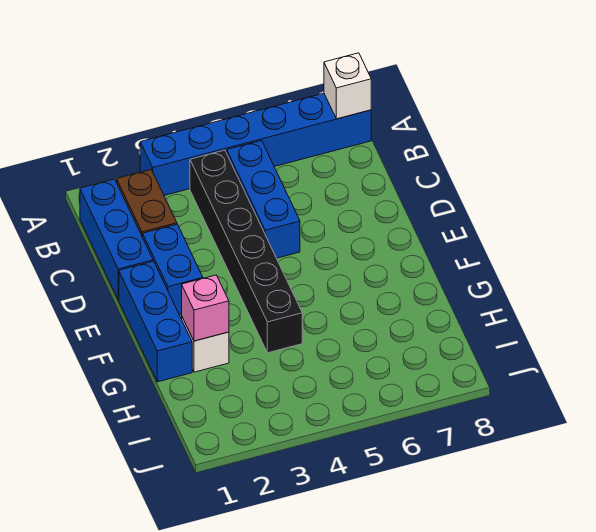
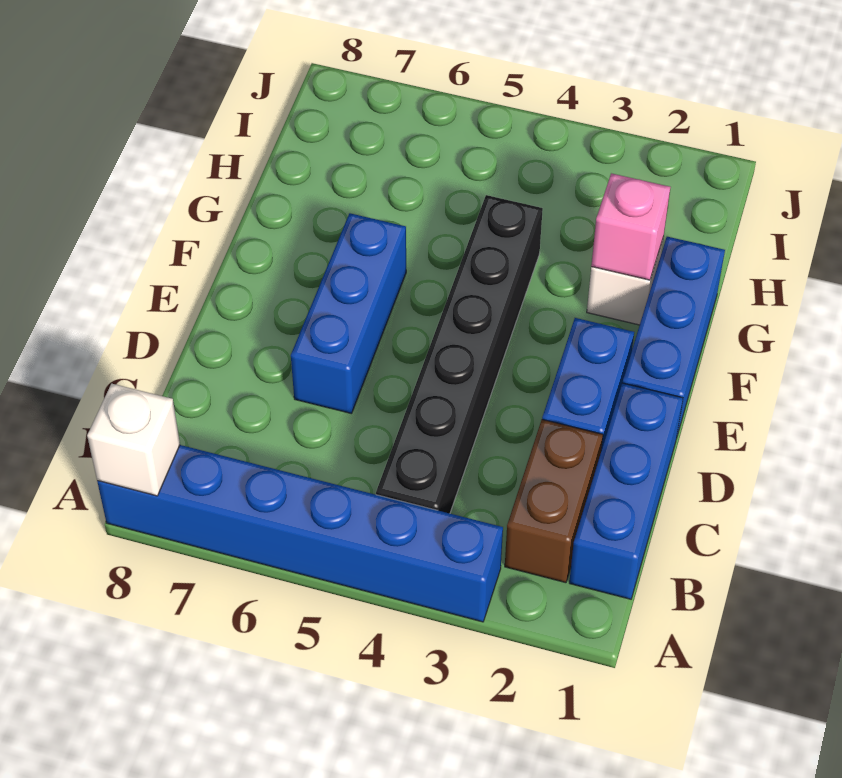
blue 1x3 brick [227,141,300,258] -> blue 1x3 brick moved to [291,213,406,414]

